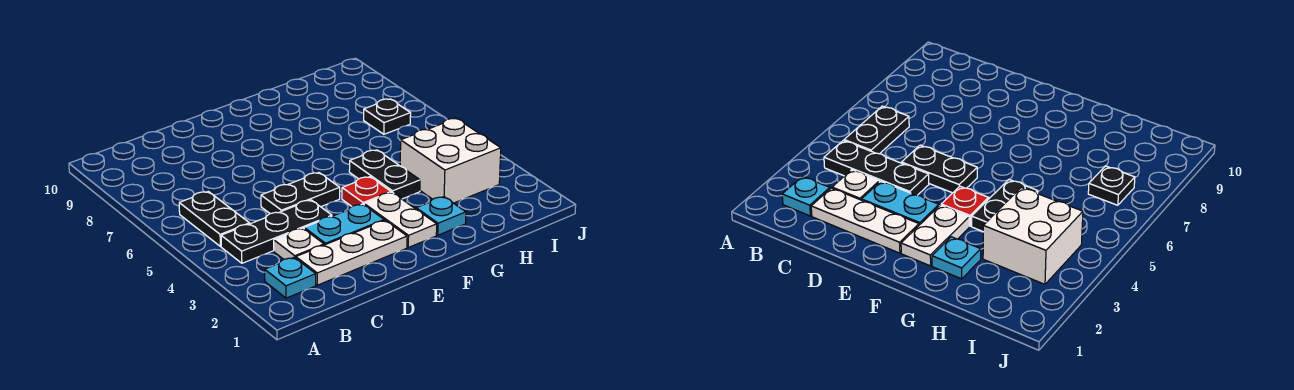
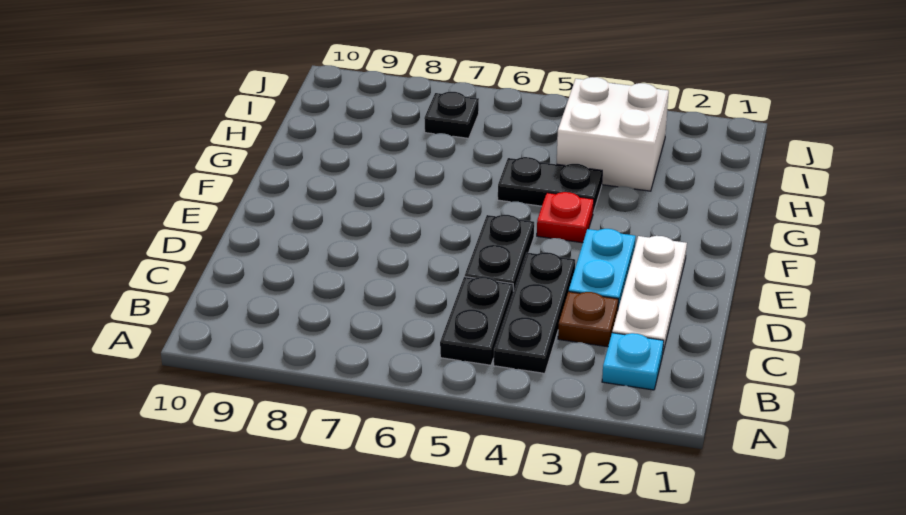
black 1x2 plate [179,191,250,246] -> black 1x2 plate turned to [440,277,513,365]
white 1x1 plate [274,228,324,259] -> brown 1x1 plate [558,292,618,347]
white 1x2 plate [364,193,437,247] -> none
cyan 1x1 plate [416,197,466,235] -> none

